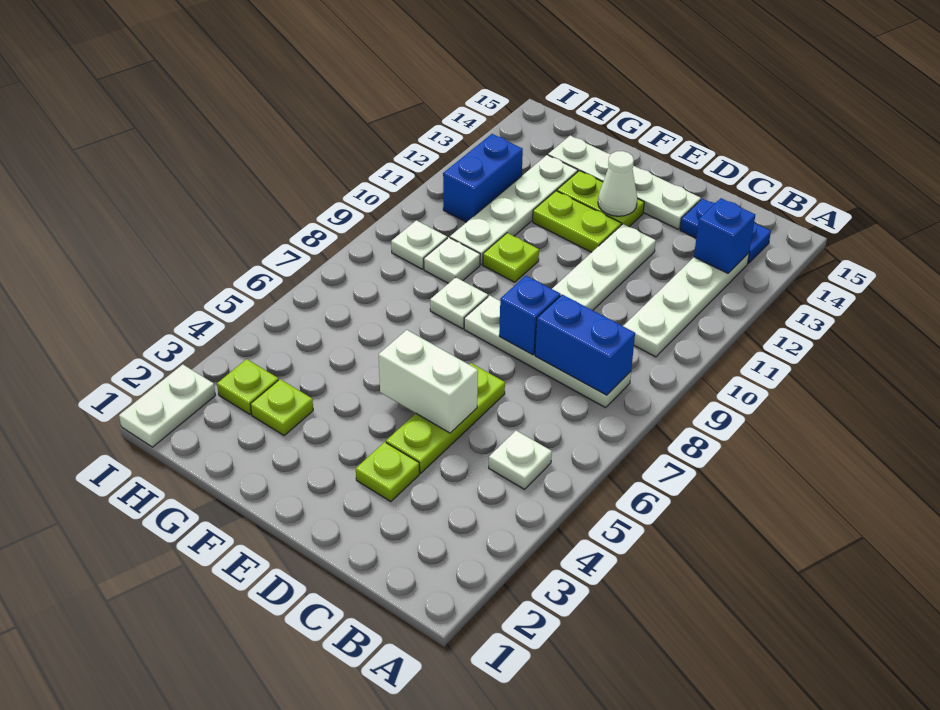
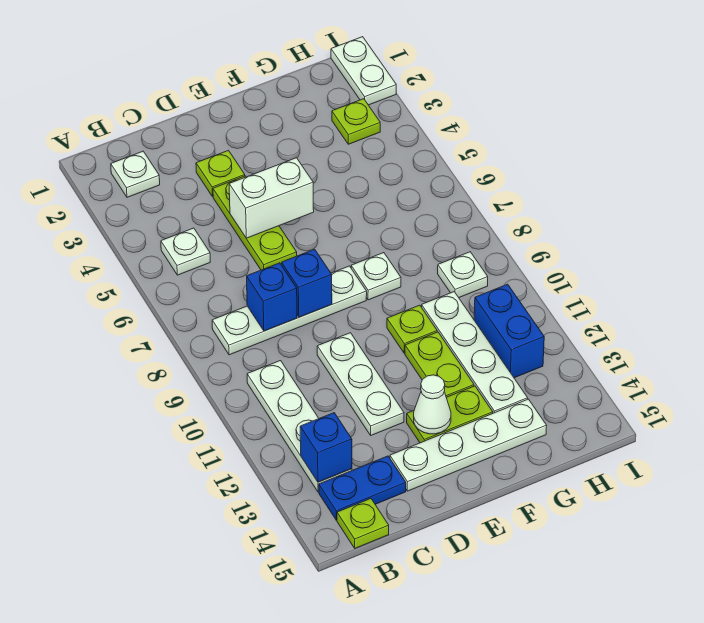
blue 1x2 brick [535,295,635,395] -> blue 1x1 brick [247,263,297,331]
lime 1x2 plate [533,191,621,252] -> lime 1x2 plate turned to [405,332,474,397]
lime 1x1 plate [251,379,313,435] -> lime 1x1 plate moved to [337,499,389,548]
white 1x1 plate [424,237,480,283] -> white 1x1 plate moved to [111,151,160,197]

